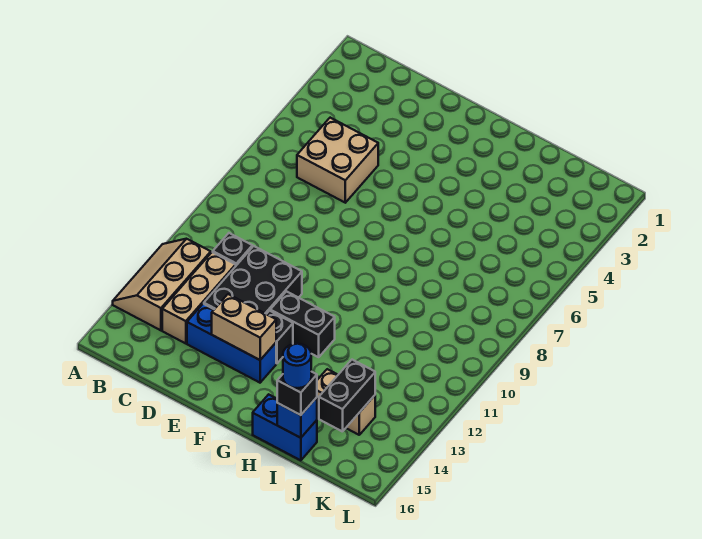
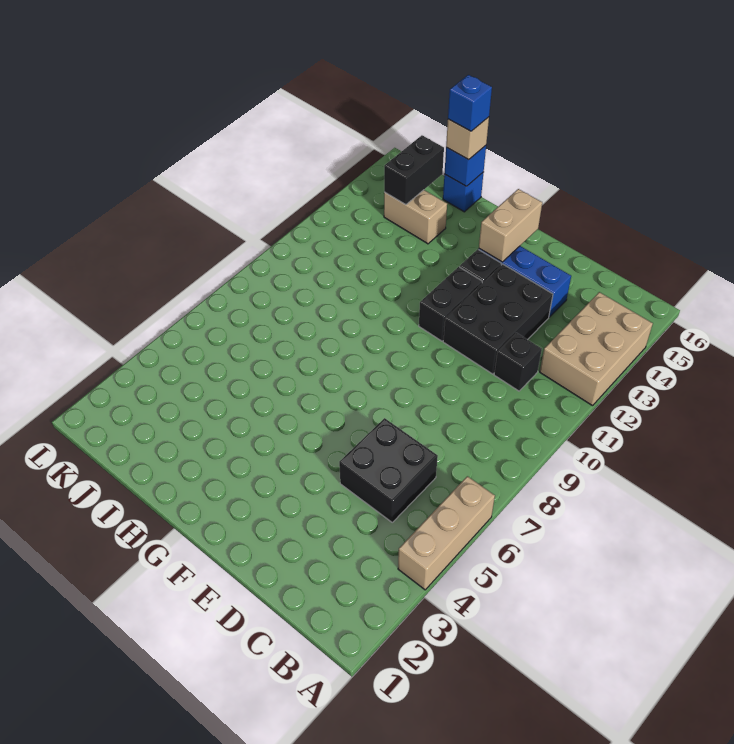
tan 2x3 slope [113,239,211,330] -> tan 2x3 brick [540,292,653,406]
tan 2x2 brick [297,118,378,203] -> black 2x2 brick [339,418,438,522]
tan 1x3 brick [162,252,236,344] -> tan 1x3 brick moved to [398,476,495,590]
tan 1x2 brick [212,294,276,360] -> tan 1x2 brick turned to [479,189,542,262]
black 1x2 brick [270,291,335,357] -> black 1x2 brick turned to [419,267,482,341]
blue 1x2 brick [253,394,317,460] -> blue 1x1 brick [443,172,484,212]
black 1x1 brick [277,372,317,415] -> tan 1x1 brick [446,117,489,160]
blue 1x1 round brick [283,344,311,388] -> blue 1x1 brick [448,75,492,131]

